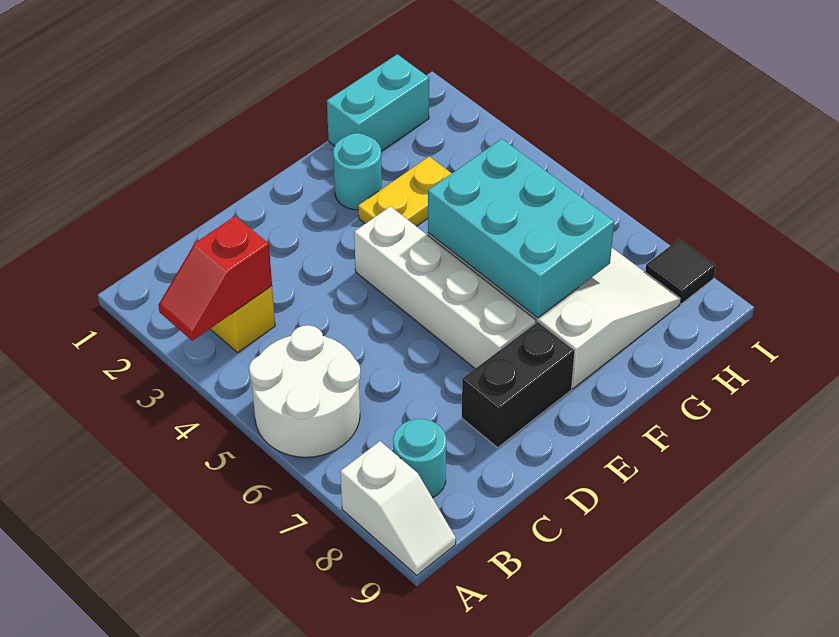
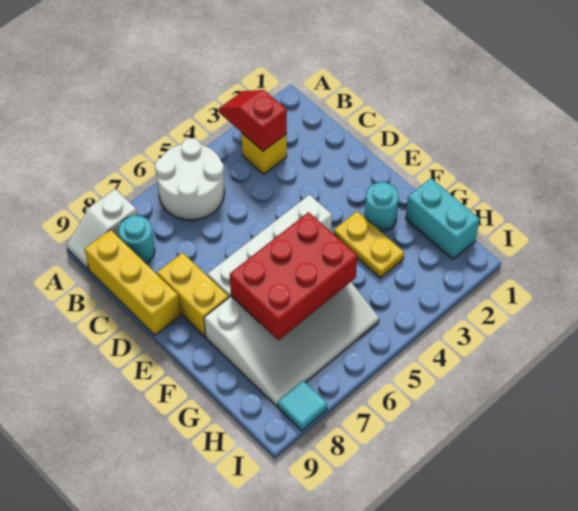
none -> yellow 1x3 brick [85,230,180,335]
black 1x2 brick [462,322,575,447] -> yellow 1x2 brick [157,253,229,337]
cyan 2x3 brick [428,139,614,318] -> red 2x3 brick [230,212,357,340]
black 1x1 tile [645,239,716,304] -> cyan 1x1 tile [278,381,327,431]

